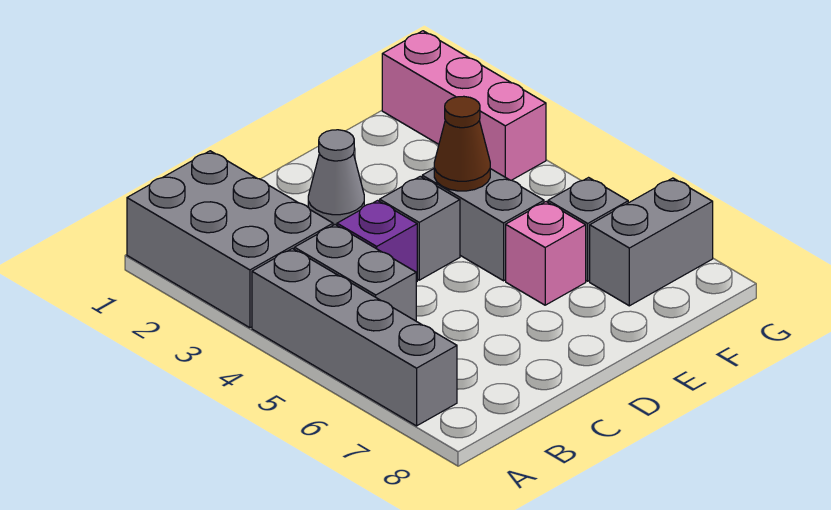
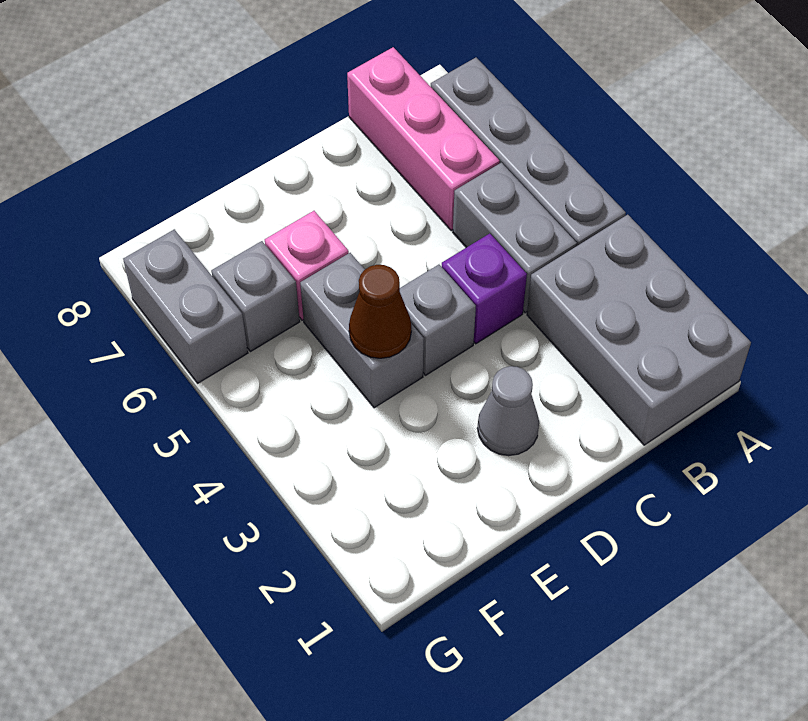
grey 1x2 brick [590,178,713,306] -> grey 1x2 brick turned to [123,229,248,383]
pink 1x3 brick [382,31,546,180] -> pink 1x3 brick moved to [347,47,500,231]

